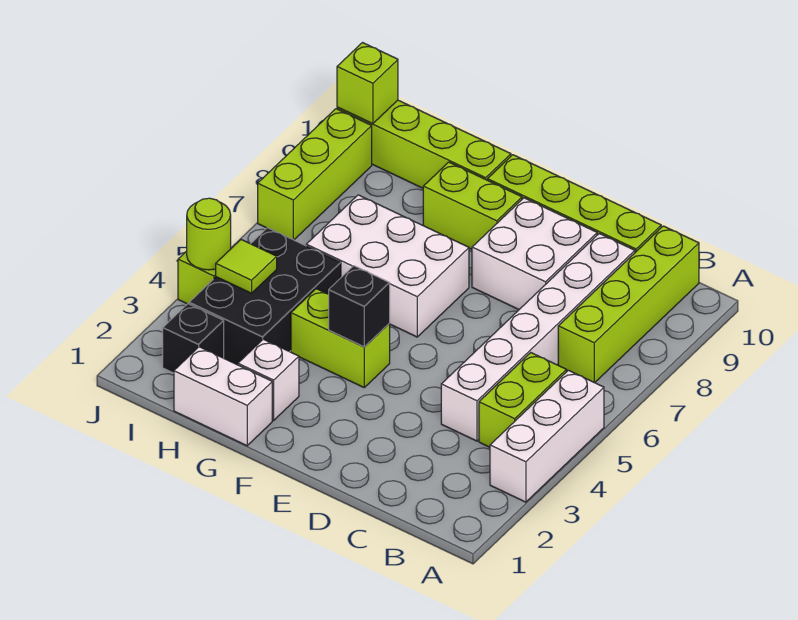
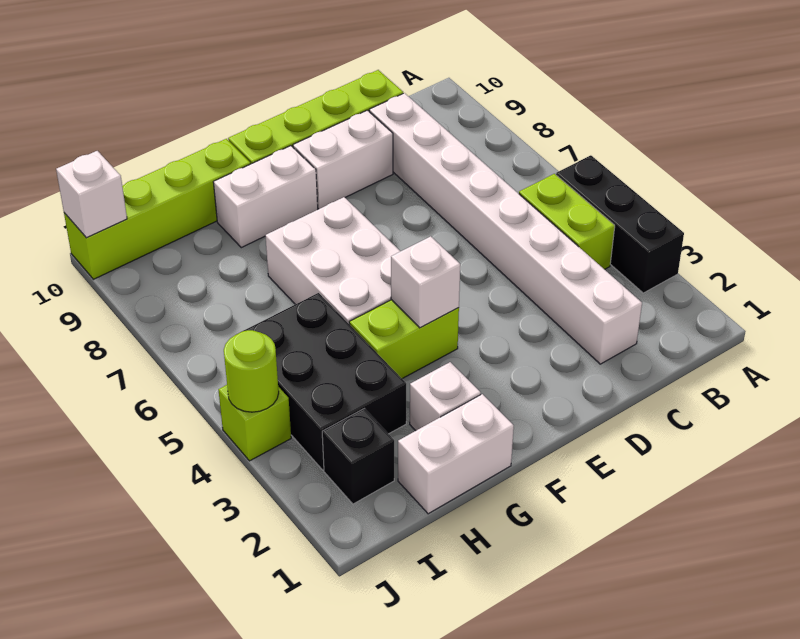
white 1x3 brick [490,370,604,502] -> black 1x3 brick [556,155,684,293]
lime 1x4 brick [558,226,699,383] -> none
white 1x6 brick [441,234,635,441] -> white 1x8 brick [369,93,642,364]
white 2x2 brick [472,198,597,309] -> white 1x2 brick [293,110,393,209]
black 1x1 brick [329,266,390,347] -> white 1x1 brick [391,236,460,328]
white 2x3 brick [306,195,469,337] -> white 2x3 brick turned to [265,197,400,324]
lime 1x2 brick [423,162,522,249] -> white 1x2 brick [213,146,318,248]
lime 1x1 tile [216,240,277,293] -> none
lime 1x3 brick [258,109,372,240] -> none
lime 1x1 brick [337,43,398,124] -> white 1x1 brick [56,151,127,238]

